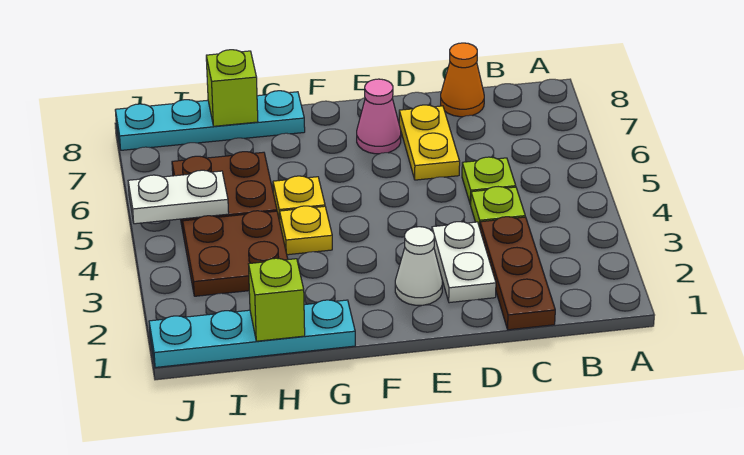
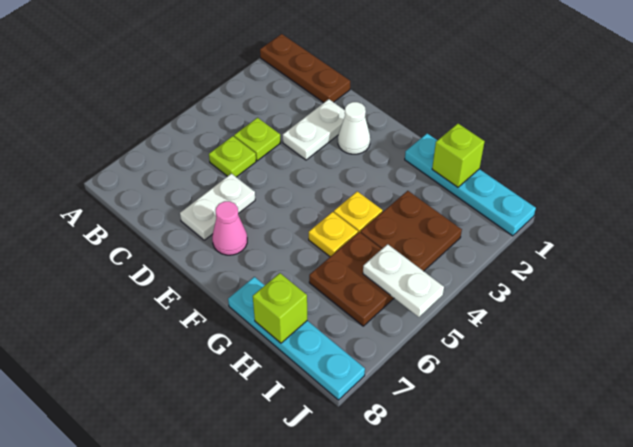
brown 1x3 plate [480,217,555,330] -> brown 1x3 plate turned to [260,34,350,103]
orange 1x1 cone [441,43,484,117] -> none
yellow 1x2 plate [399,105,460,180] -> white 1x2 plate [180,173,255,240]

